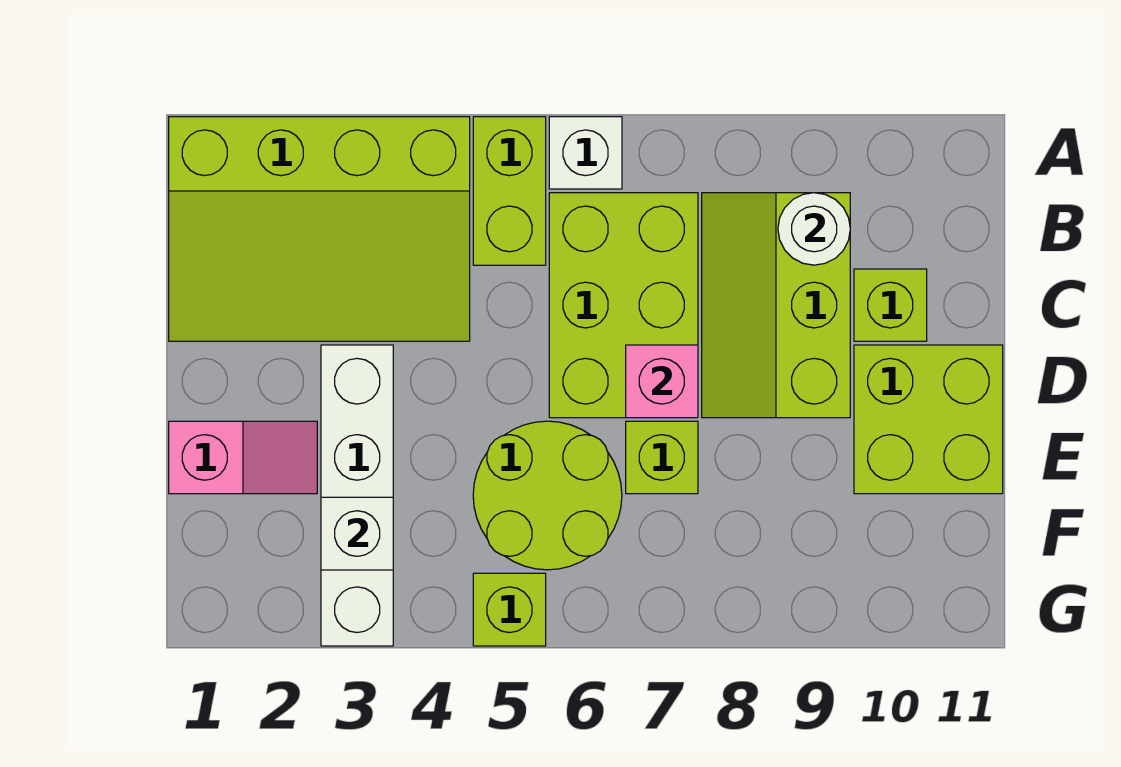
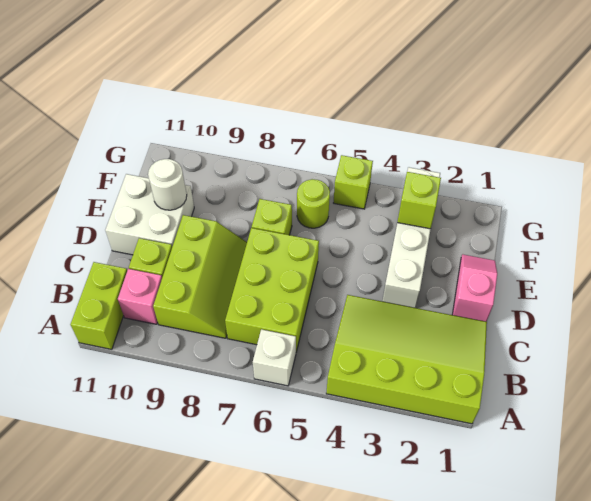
lime 1x2 brick [473,117,546,265] -> lime 1x2 brick moved to [70,262,127,349]
white 1x1 round brick [778,193,850,265] -> white 1x1 round brick moved to [148,159,187,210]
pink 1x1 brick [626,345,698,418] -> pink 1x1 brick moved to [118,269,162,324]
lime 2x2 brick [854,345,1003,494] -> white 2x2 brick [105,174,194,255]
pink 1x2 slope [169,421,317,494] -> pink 1x2 slope turned to [452,254,497,322]
lime 2x2 round brick [473,421,622,570] -> lime 1x1 round brick [297,179,330,228]
white 1x1 brick [321,497,393,570] -> lime 1x1 brick [397,172,441,229]

